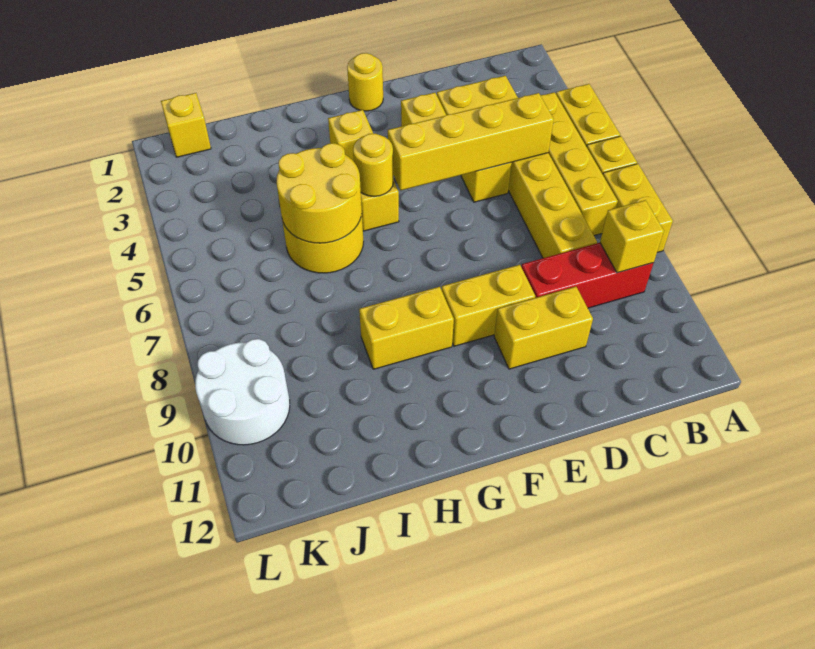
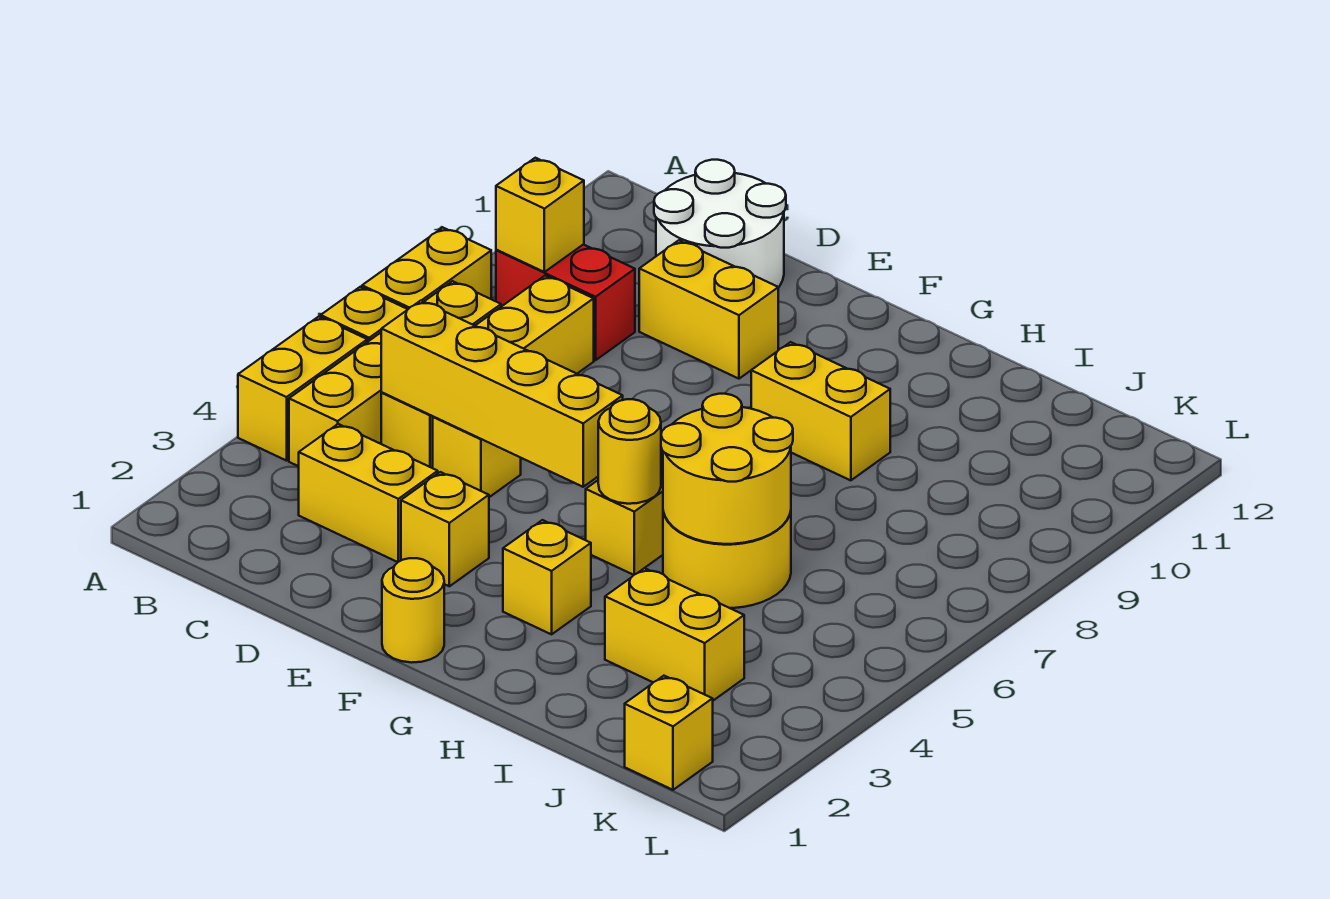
red 1x3 brick [521,243,653,308] -> red 1x2 brick [496,244,635,360]
yellow 1x2 brick [442,265,535,346] -> yellow 1x2 brick moved to [605,568,744,701]
white 2x2 round brick [195,339,290,445] -> white 2x2 round brick moved to [654,160,786,288]

